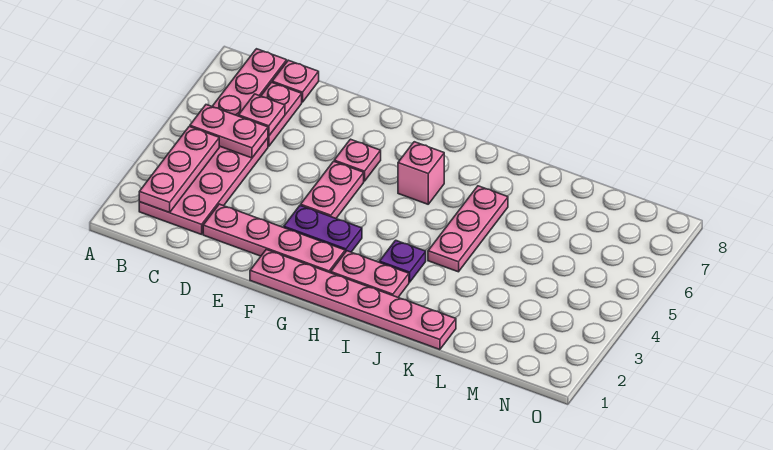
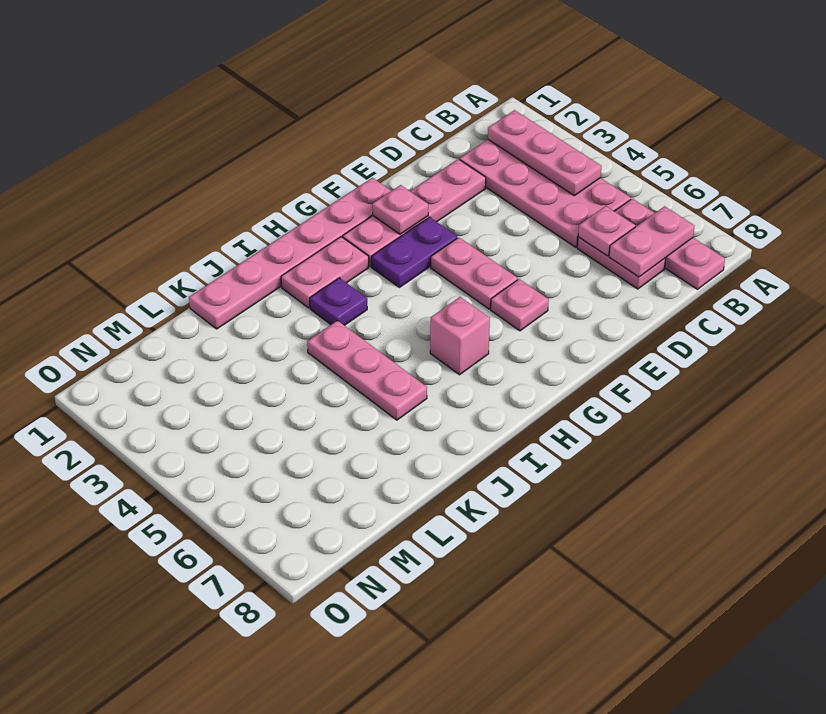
pink 1x2 plate [190,105,268,158] -> pink 1x2 plate moved to [609,206,694,277]
pink 1x1 plate [272,60,319,102] -> pink 1x1 plate moved to [372,185,428,234]

